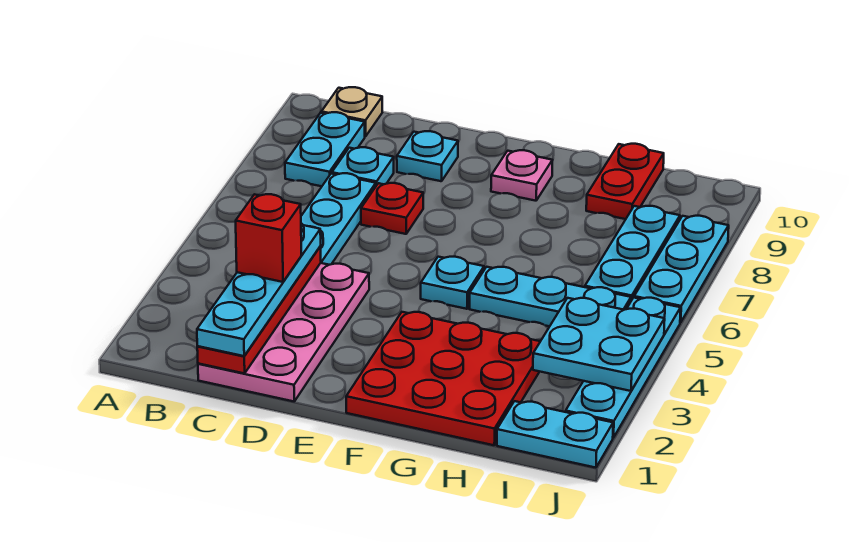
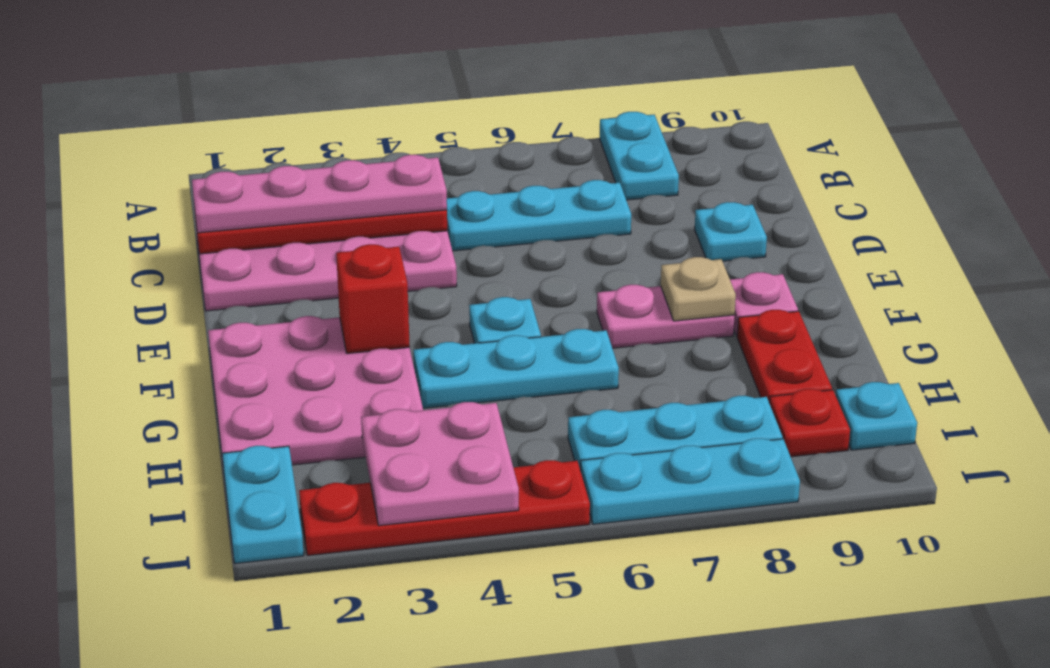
cyan 1x2 plate [285,112,365,186] -> cyan 1x2 plate turned to [600,112,679,200]
tan 1x1 plate [321,87,382,136] -> tan 1x1 plate moved to [661,257,736,321]
cyan 1x4 plate [197,223,321,356] -> pink 1x4 plate [192,155,447,233]
red 1x1 brick [236,194,301,282] -> red 1x1 brick moved to [336,244,410,353]
cyan 1x1 plate [332,147,394,186] -> cyan 1x1 plate moved to [836,382,917,450]
red 1x1 plate [361,183,423,234] -> red 1x1 plate moved to [769,389,850,457]
red 3x3 plate [346,312,540,445] -> pink 3x3 plate [208,316,423,468]
none -> pink 1x2 plate [597,285,734,348]
cyan 1x3 plate [470,267,631,326] -> cyan 1x3 plate turned to [413,329,619,408]
red 1x2 plate [586,144,664,219] -> red 1x2 plate turned to [737,310,832,402]
cyan 2x2 plate [533,298,665,391] -> pink 2x2 plate [361,402,519,526]
cyan 1x4 plate [566,298,681,438] -> red 1x4 plate [299,460,590,556]

